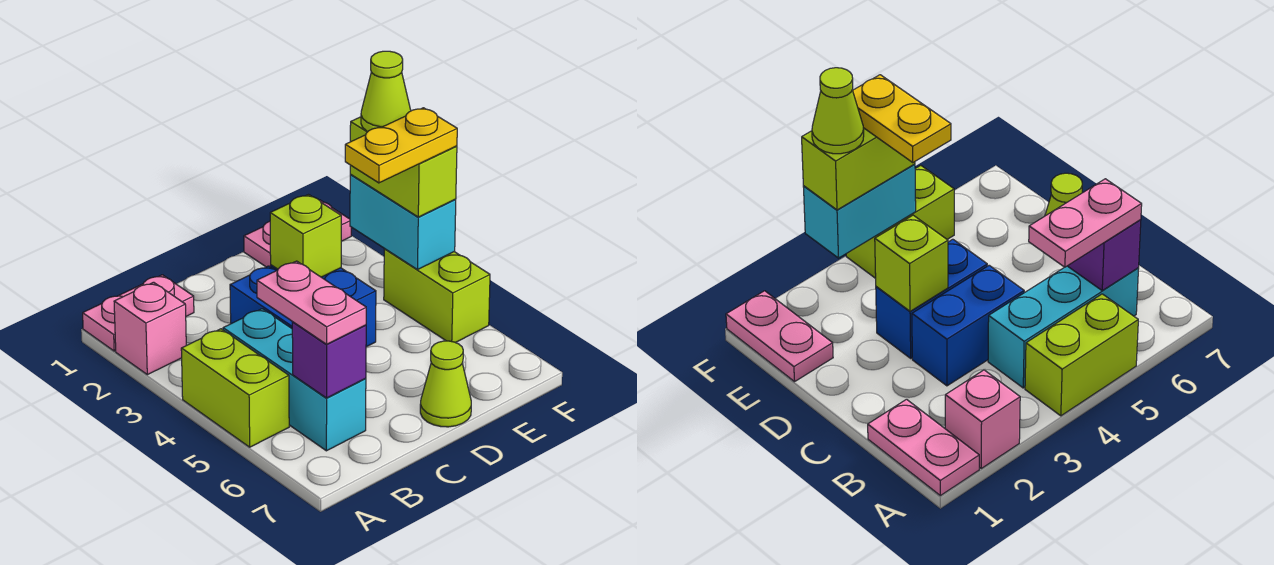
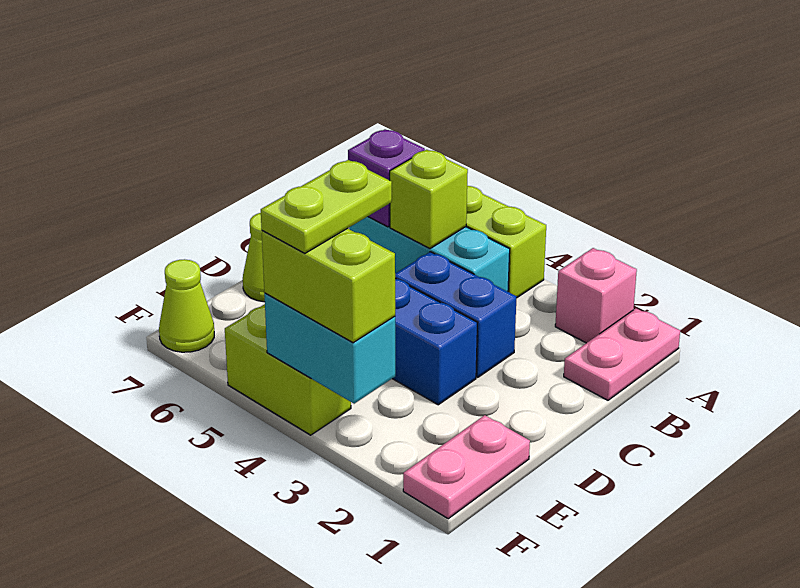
pink 1x2 plate [257,261,366,344] -> none
lime 1x1 brick [270,195,341,277] -> lime 1x1 brick moved to [390,150,468,249]
yellow 1x2 plate [345,108,457,183] -> lime 1x2 plate [261,160,392,253]
lime 1x1 cone [361,51,411,132] -> lime 1x1 cone moved to [159,259,214,352]

